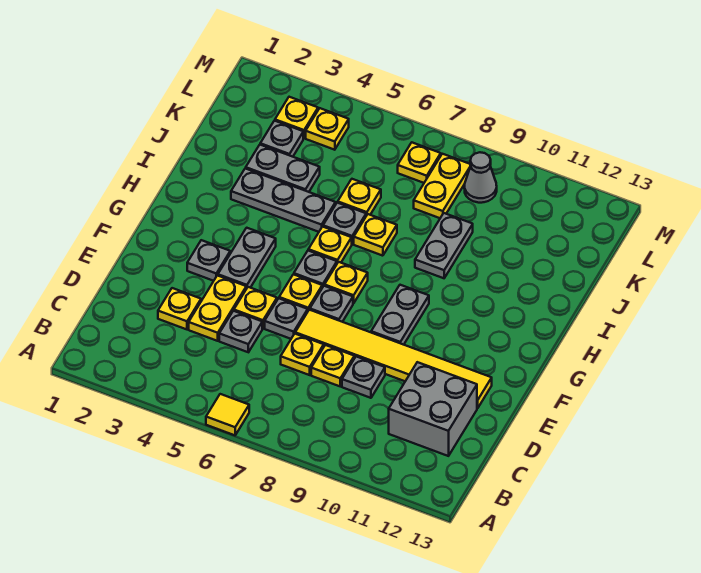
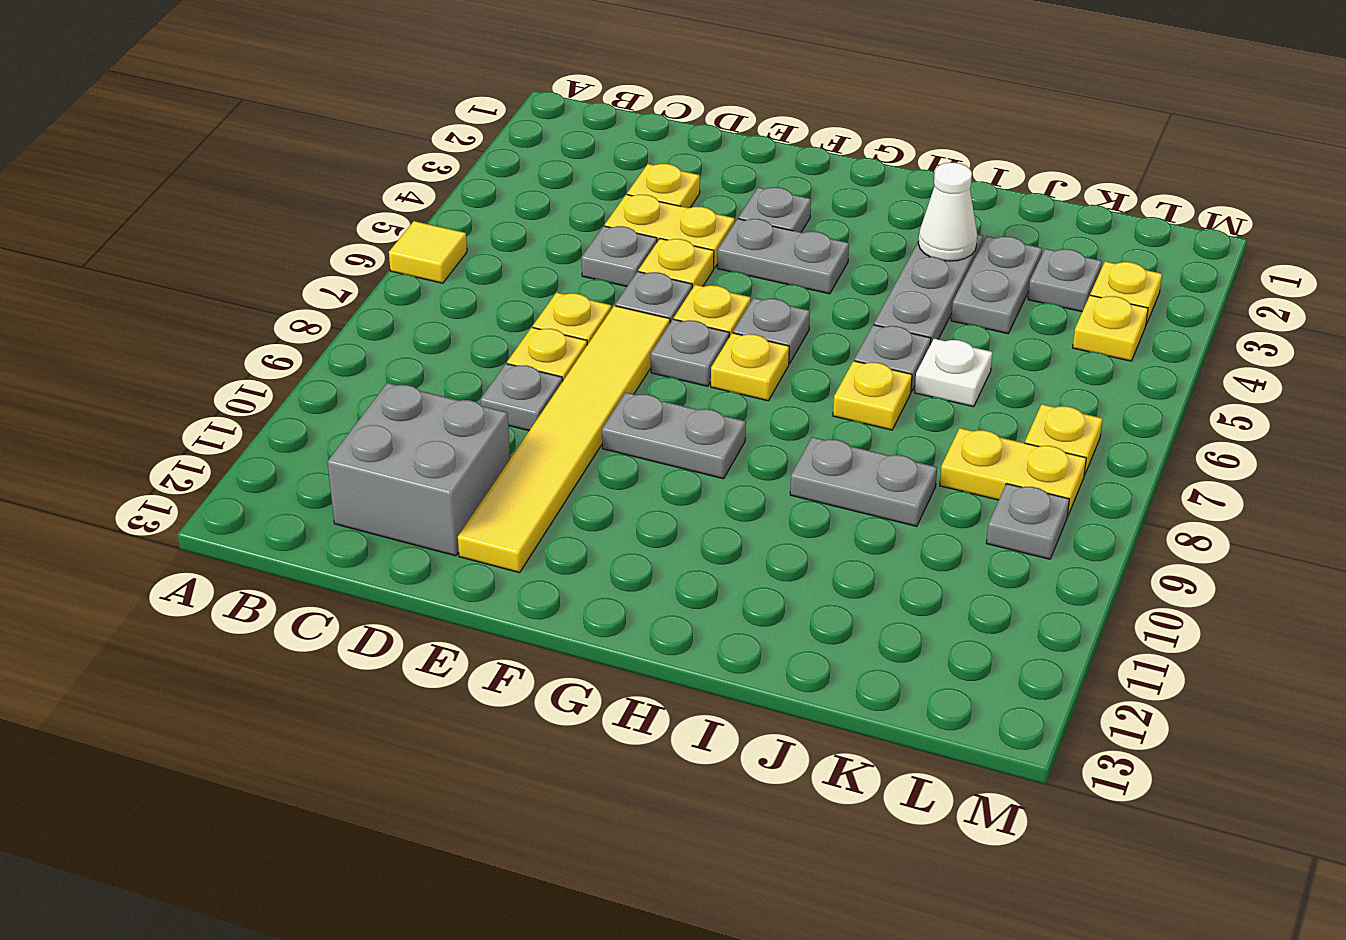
yellow 1x1 plate [308,227,352,263] -> none
none -> white 1x1 cone [918,163,977,261]
yellow 1x1 plate [338,179,381,216] -> white 1x1 plate [915,339,992,407]
grey 1x1 cone [464,152,497,203] -> grey 1x1 plate [986,484,1069,559]

